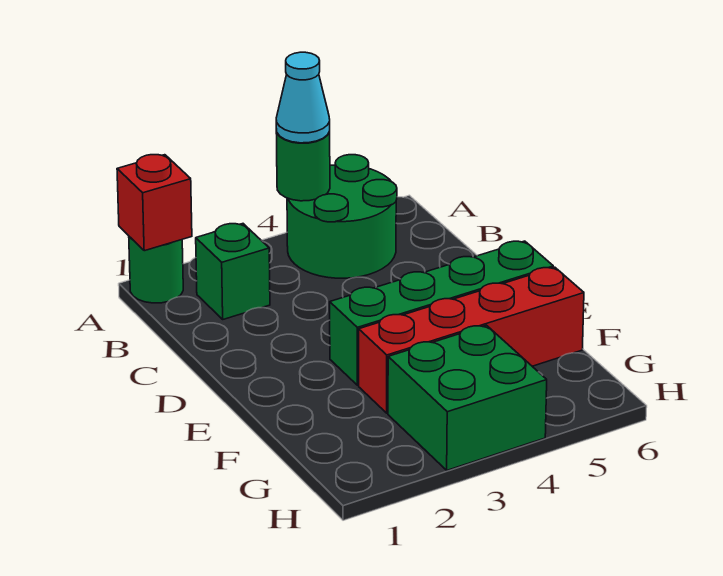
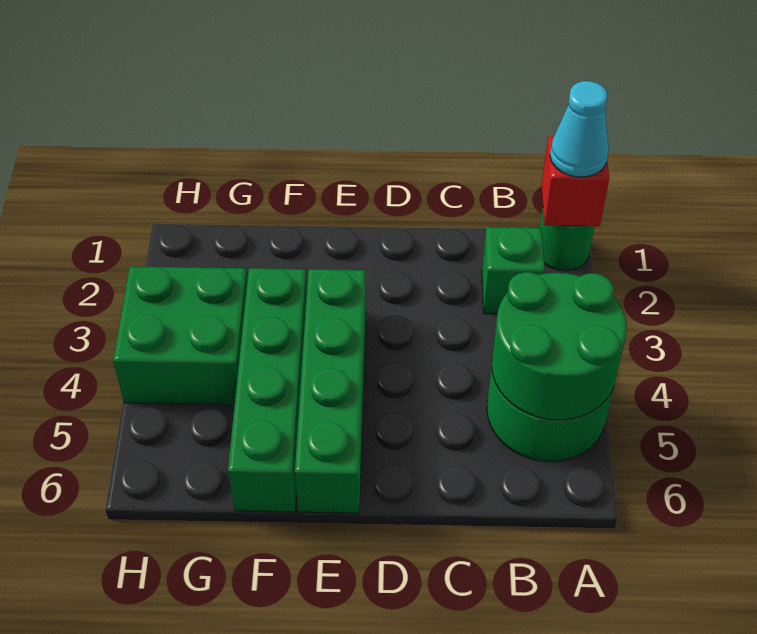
green 1x1 round brick [276,130,330,201] -> green 2x2 round brick [492,272,627,420]
cyan 1x1 cone [276,52,330,143] -> cyan 1x1 cone moved to [550,81,609,177]
red 1x4 brick [359,267,584,413] -> green 1x4 brick [228,268,307,512]

